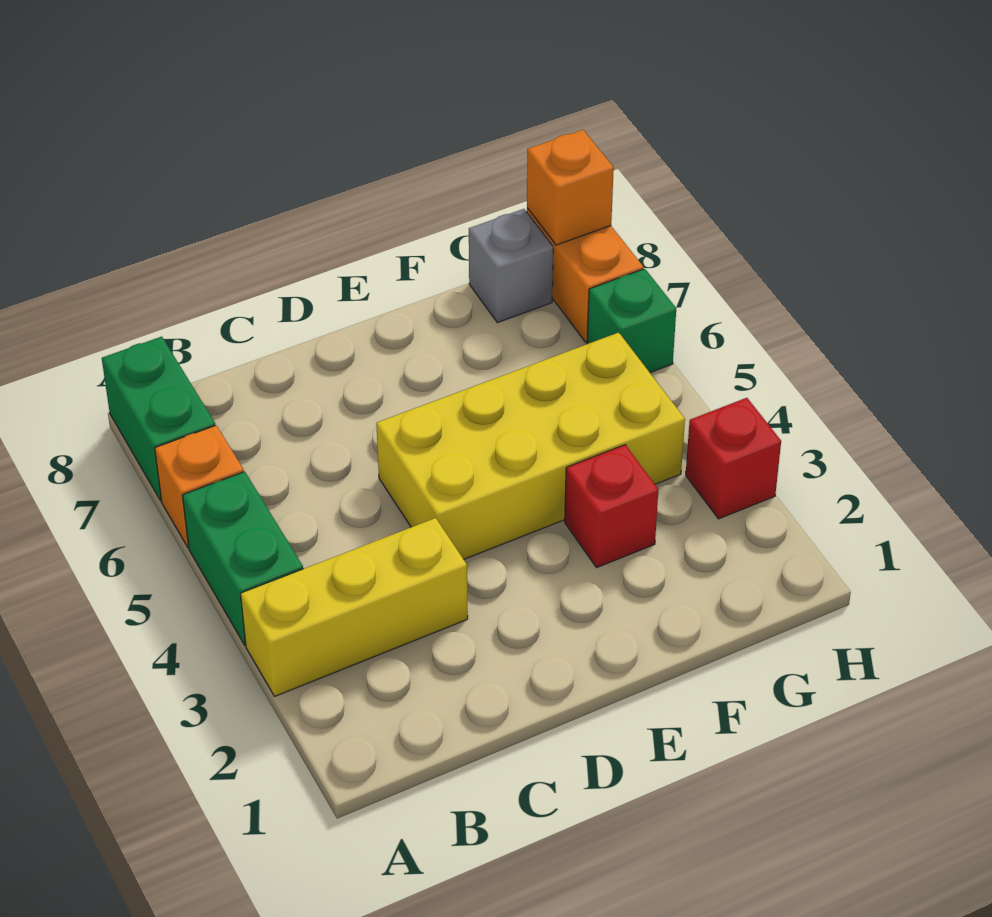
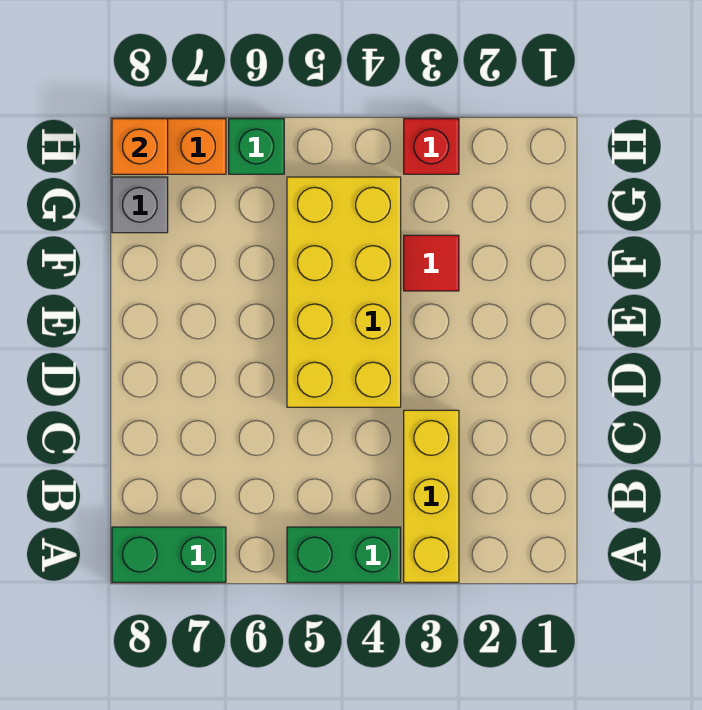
orange 1x1 brick [155,425,244,547] -> none
red 1x1 brick [565,445,658,568] -> red 1x1 tile [404,235,459,291]

